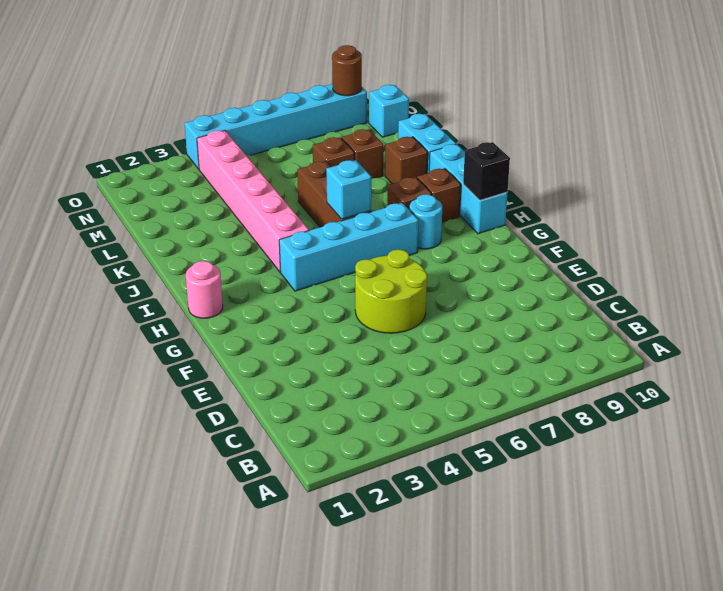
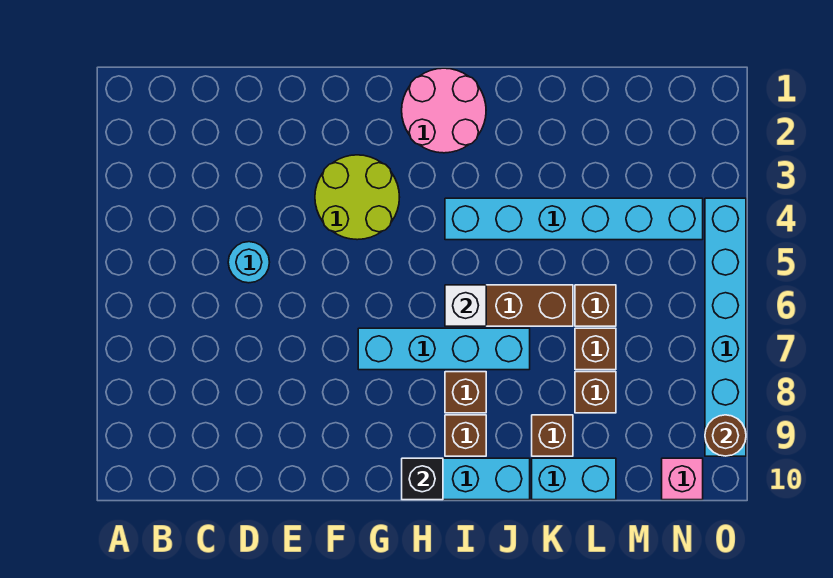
lime 2x2 round brick [355,250,427,333] -> lime 2x2 round brick moved to [315,155,400,240]
pink 1x1 round brick [186,261,223,318] -> pink 2x2 round brick [402,68,486,153]
cyan 1x4 brick [279,203,418,291] -> cyan 1x4 brick turned to [358,328,530,370]
cyan 1x1 round brick [410,194,442,249] -> cyan 1x1 round brick moved to [228,242,270,283]
pink 1x6 brick [197,131,309,272] -> cyan 1x6 brick [445,198,703,240]
cyan 1x1 brick [326,160,371,219] -> white 1x1 brick [445,285,486,326]
none -> brown 1x1 brick [575,285,616,326]
cyan 1x1 brick [369,85,409,137] -> pink 1x1 brick [662,458,703,500]

